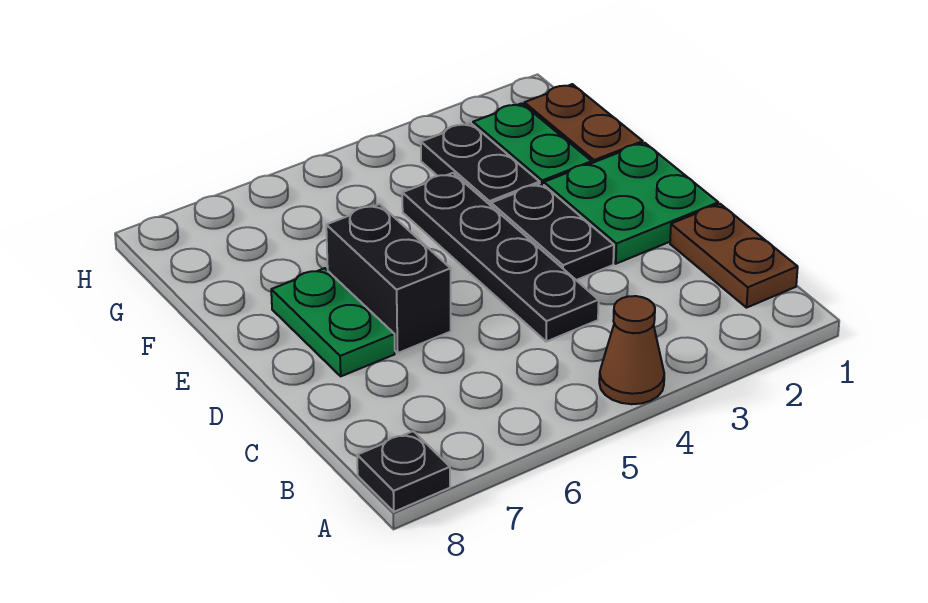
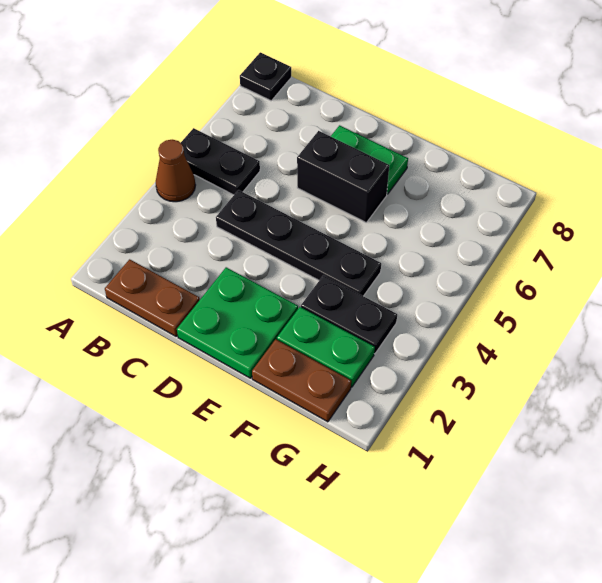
black 1x2 plate [491,183,614,280] -> black 1x2 plate moved to [181,128,260,195]

